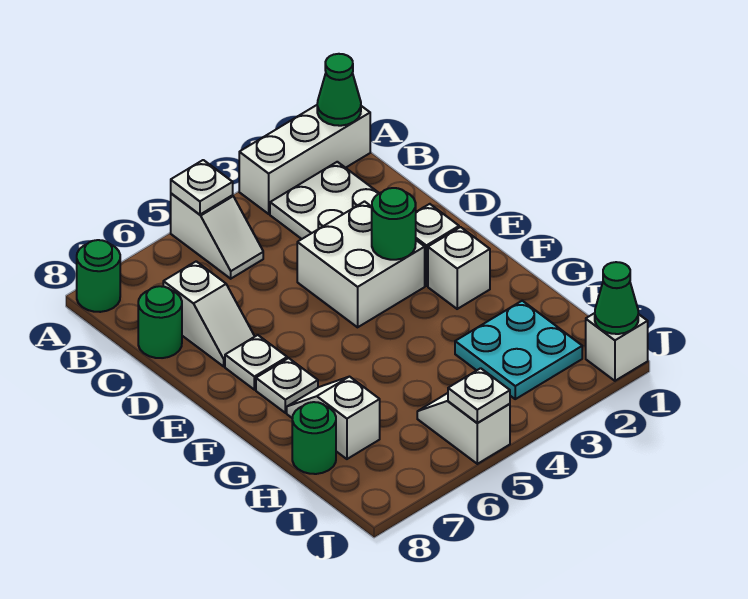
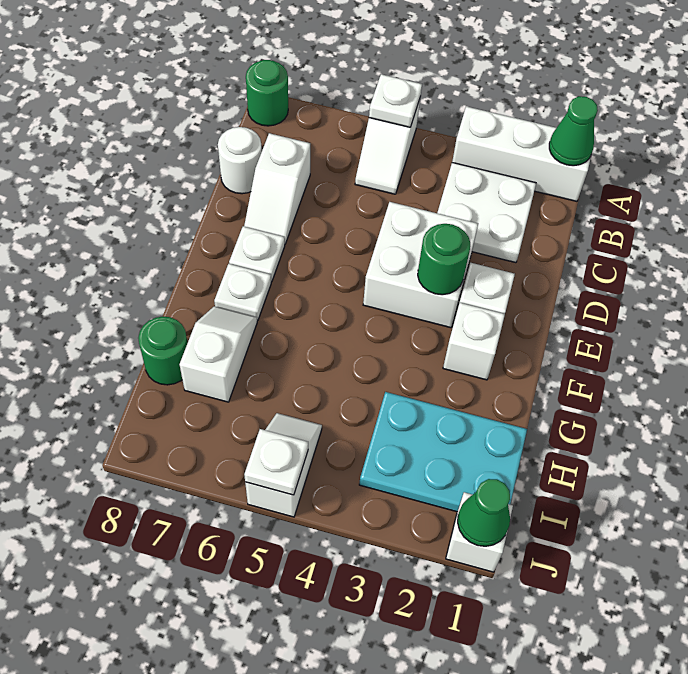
green 1x1 round brick [138,286,182,358] -> white 1x1 round brick [218,127,262,194]
cyan 2x2 plate [455,301,582,399] -> cyan 2x3 plate [359,392,527,512]

